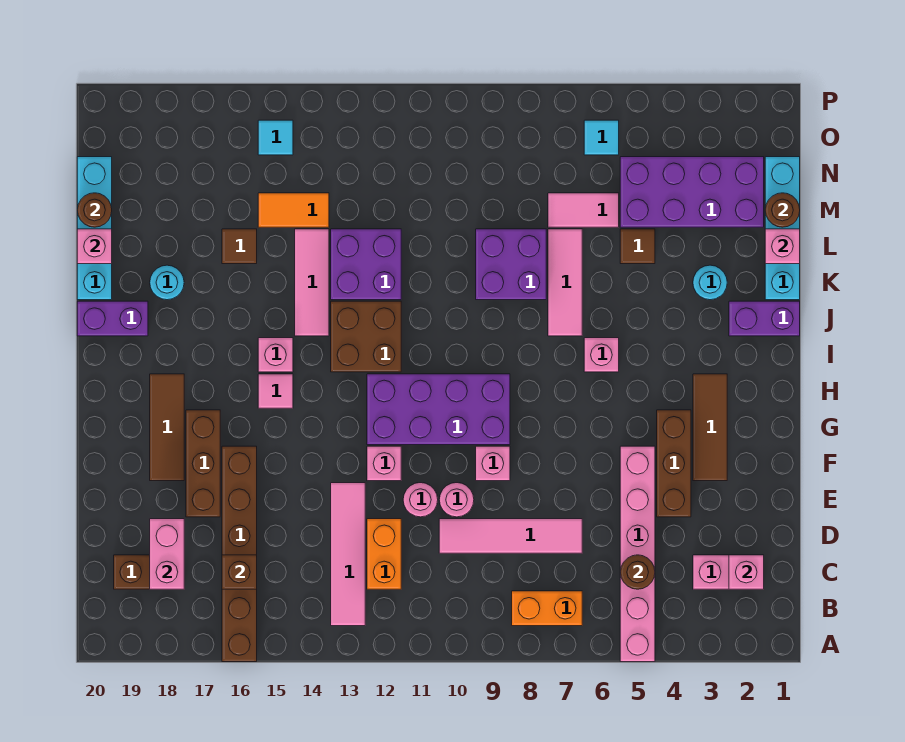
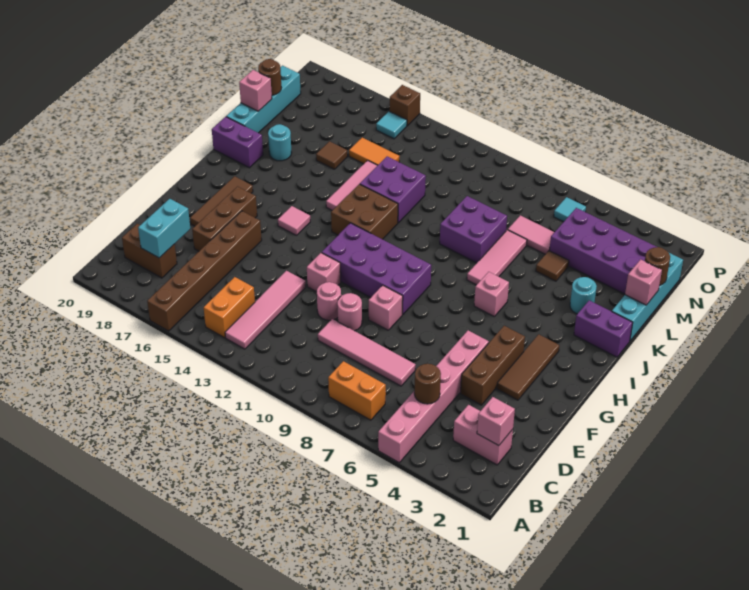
orange 1x2 brick [367,519,401,589] -> orange 1x2 brick moved to [204,277,255,338]
brown 1x1 brick [222,555,257,589] -> brown 1x1 brick moved to [389,85,420,126]
pink 1x2 brick [150,519,184,589] -> cyan 1x2 brick [138,199,190,258]
pink 1x1 brick [258,338,293,372] -> none

